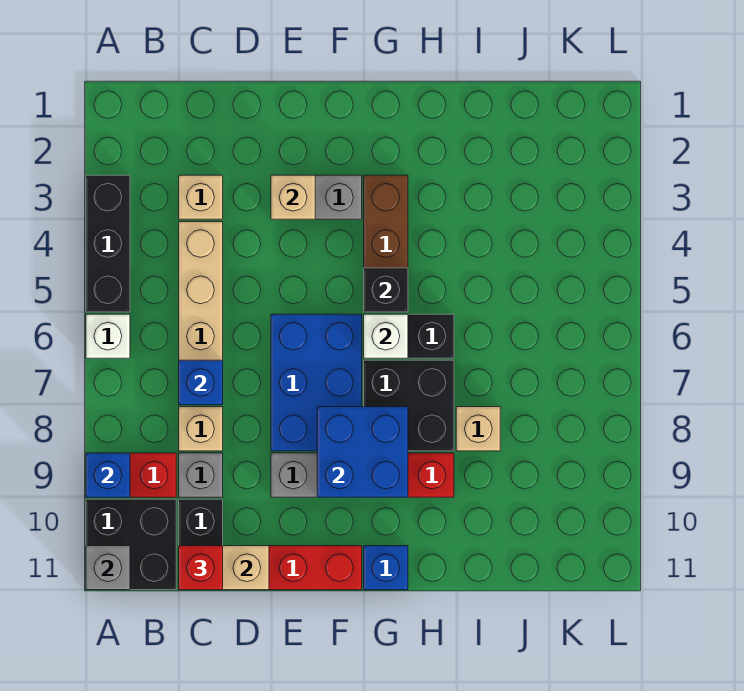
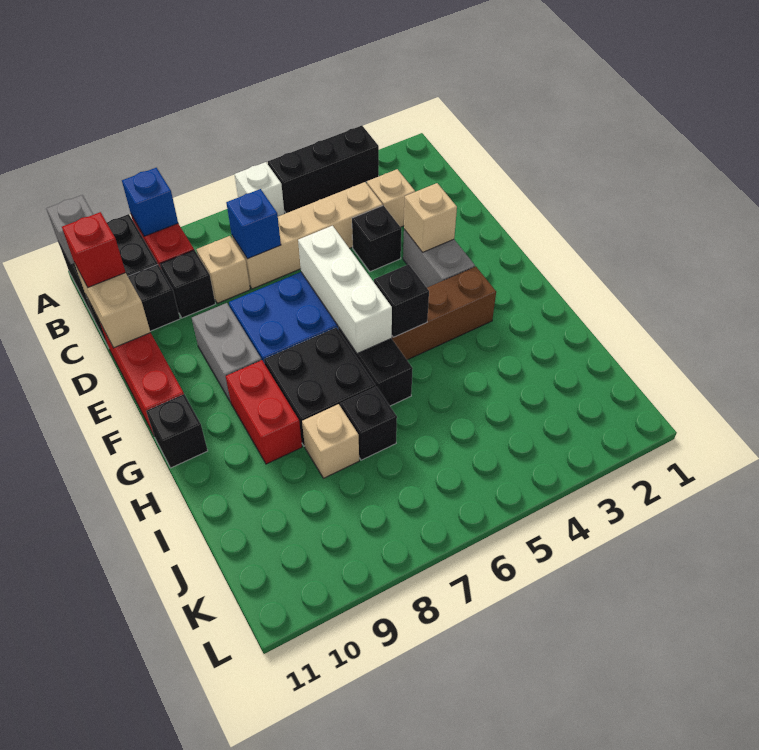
grey 1x1 brick [179,453,223,497] -> black 1x1 brick [160,250,215,318]
none -> black 1x1 brick [352,205,401,272]
blue 2x2 brick [317,407,408,497] -> none
white 1x1 brick [364,314,408,358] -> white 1x3 brick [298,226,392,354]
blue 1x1 brick [364,546,408,590] -> black 1x1 brick [146,394,208,468]
none -> black 1x1 brick [341,387,397,460]

